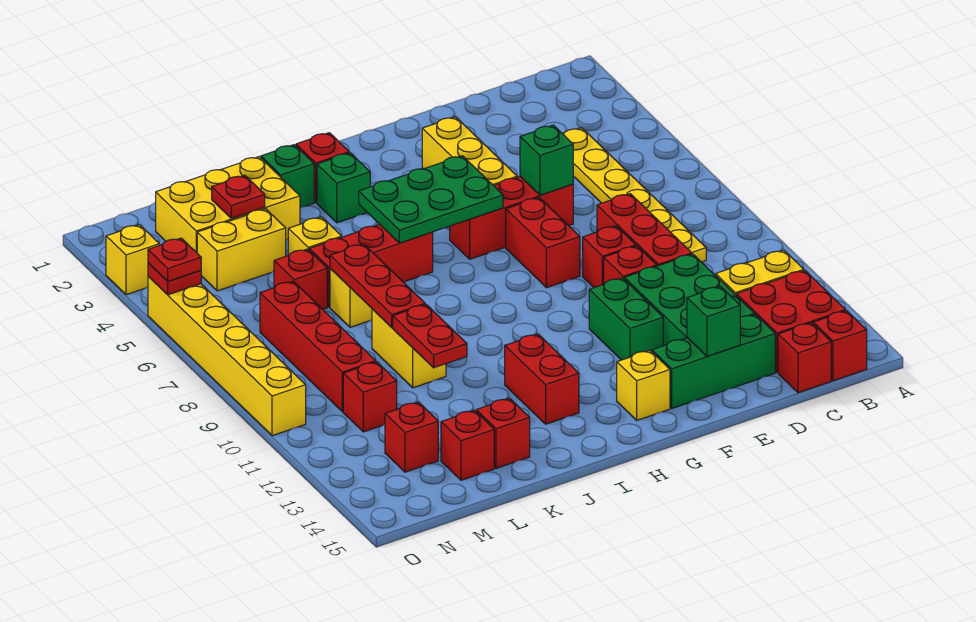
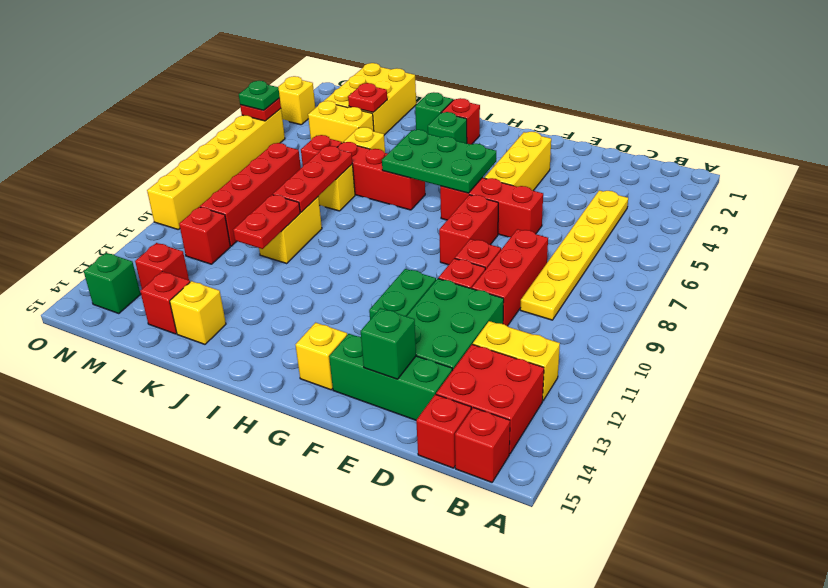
green 1x1 brick [520,125,573,195] -> green 1x1 brick moved to [84,253,141,314]
red 1x2 brick [505,334,579,424] -> none
yellow 2x3 brick [156,157,300,253] -> yellow 2x3 brick turned to [324,63,416,135]
red 1x1 brick [476,398,530,468] -> yellow 1x1 brick [170,281,226,344]
red 1x1 plate [148,238,201,281] -> green 1x1 plate [239,81,280,110]

